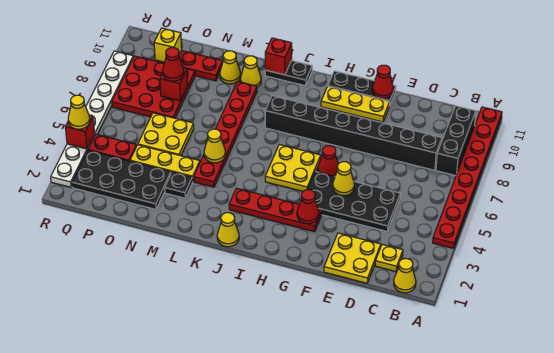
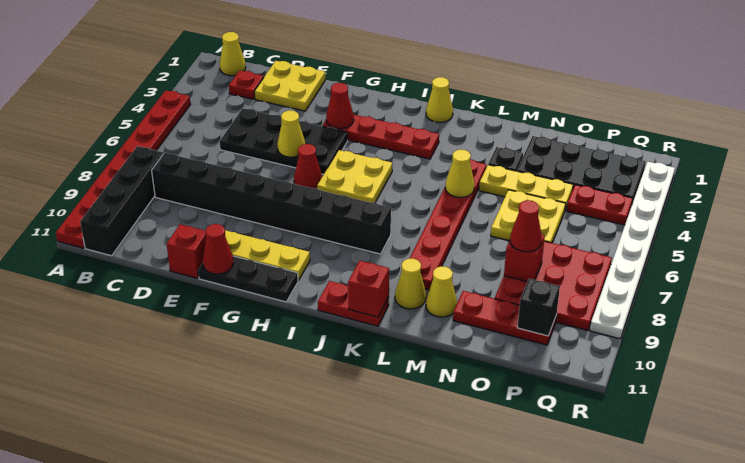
black 1x3 brick [436,106,476,176] -> black 1x4 brick [80,146,163,256]
yellow 1x1 plate [375,244,403,272] -> red 1x1 plate [229,70,264,99]
black 1x2 plate [265,61,312,86] -> red 1x2 plate [318,281,389,326]
yellow 1x1 brick [154,28,182,62] -> black 1x1 brick [517,279,560,336]
red 1x1 brick [65,115,95,149] -> red 1x1 brick moved to [167,224,206,278]
yellow 1x1 cone [68,95,90,129] -> none

